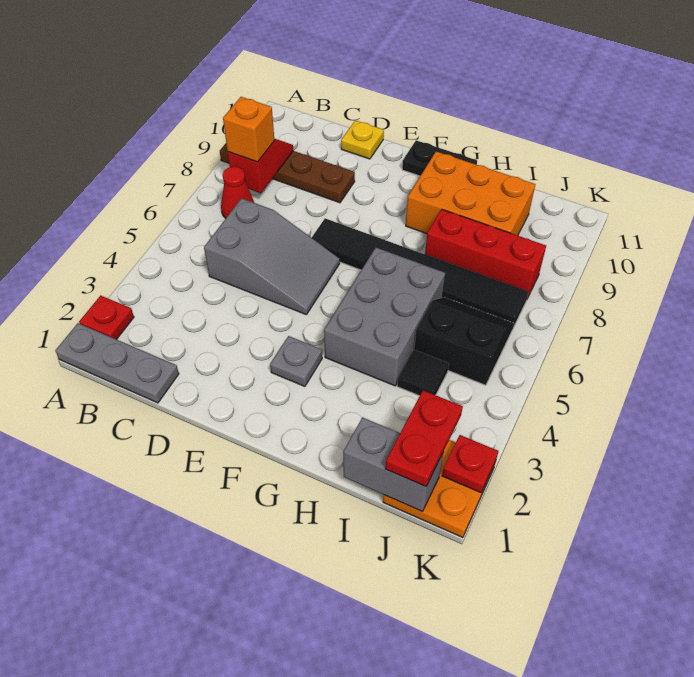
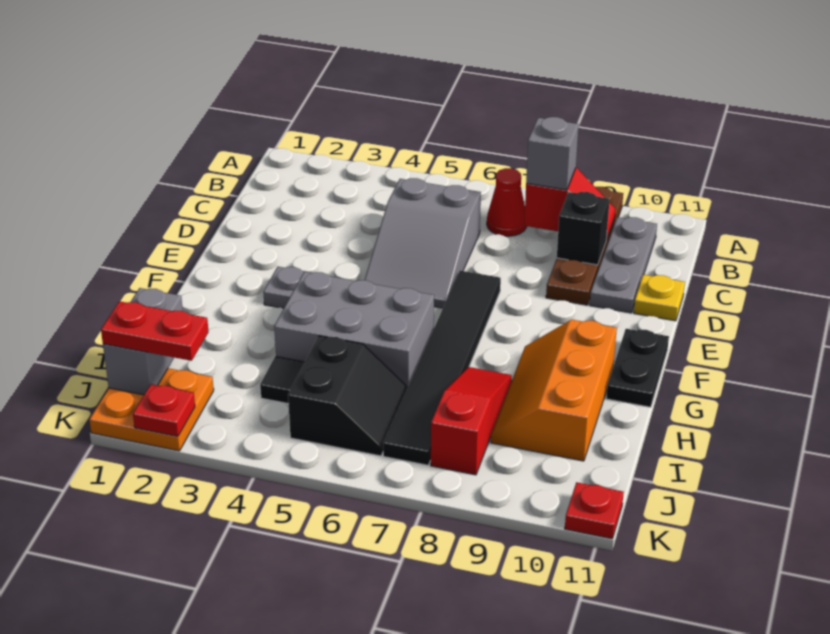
grey 1x3 plate [55,323,179,403] -> grey 1x3 plate moved to [590,217,657,313]
red 1x1 plate [79,296,134,340] -> red 1x1 plate moved to [565,482,624,539]
orange 1x1 brick [223,97,275,162] -> grey 1x1 brick [526,117,579,190]
none -> black 1x1 brick [557,192,610,265]
orange 2x3 brick [406,151,535,236] -> orange 2x3 slope [491,320,617,461]
red 1x3 brick [425,209,546,298] -> red 1x3 slope [431,367,512,475]

